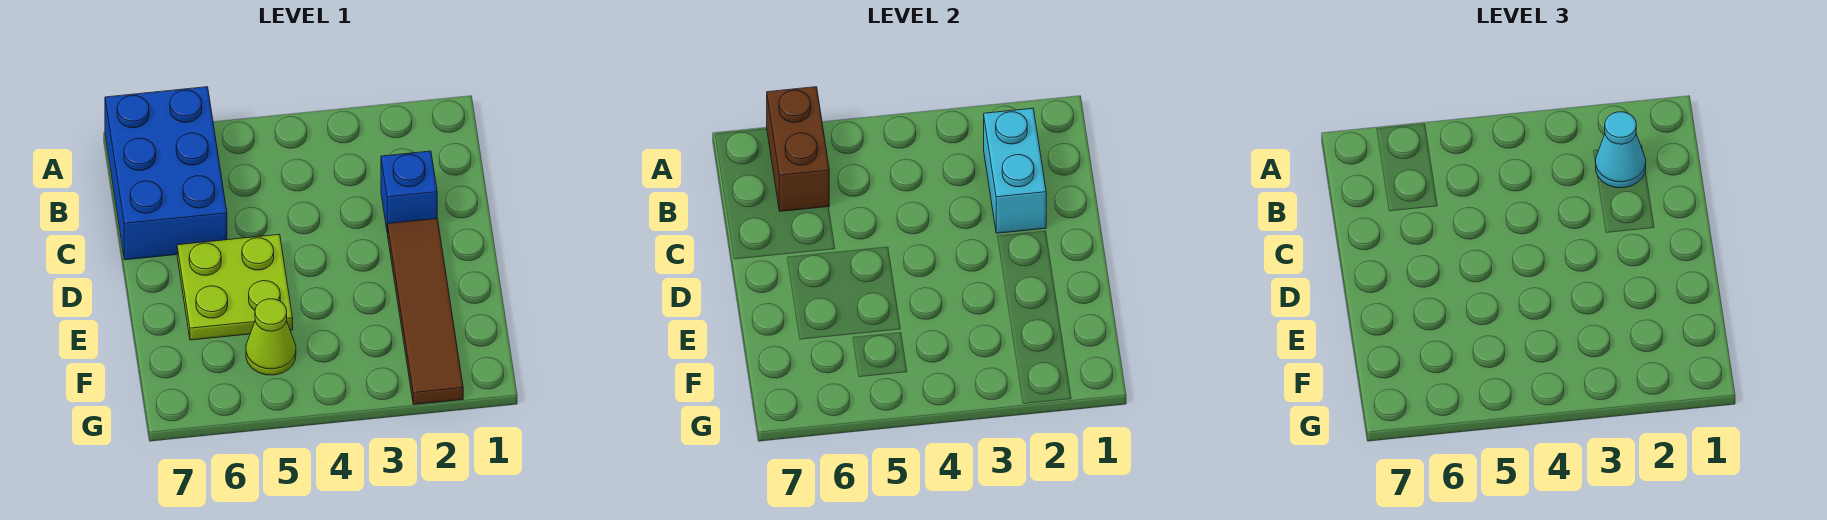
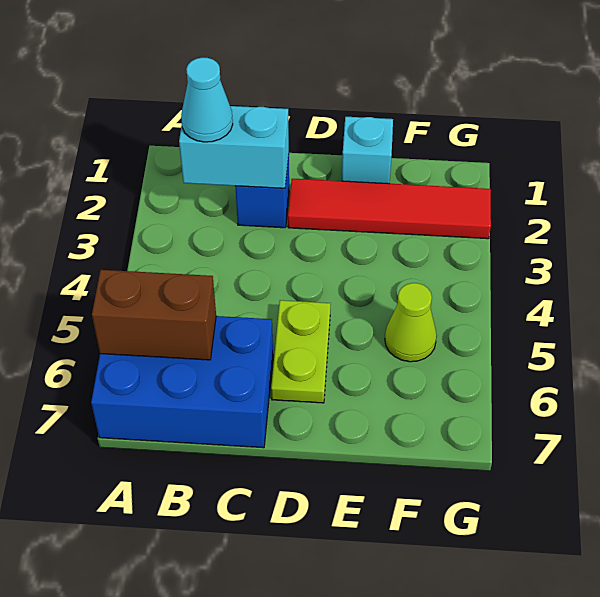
brown 1x4 tile [388,219,463,404] -> red 1x4 tile [288,179,491,239]
lime 2x2 plate [177,234,293,340] -> lime 1x2 plate [271,300,331,403]
none -> cyan 1x1 brick [342,117,393,184]

